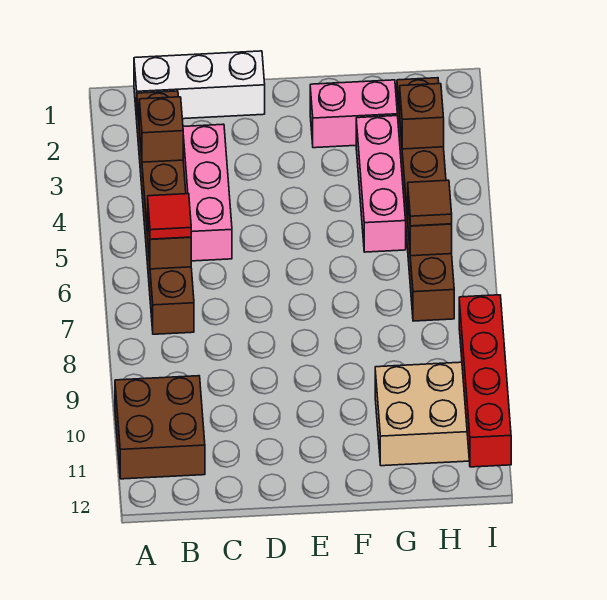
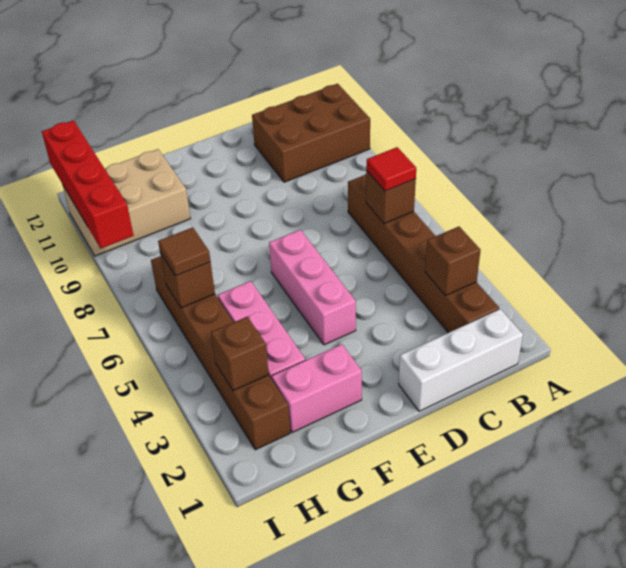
brown 2x2 brick [115,376,205,479] -> brown 2x3 brick [252,84,370,182]
pink 1x3 brick [183,124,232,261] -> pink 1x3 brick moved to [269,230,356,345]

